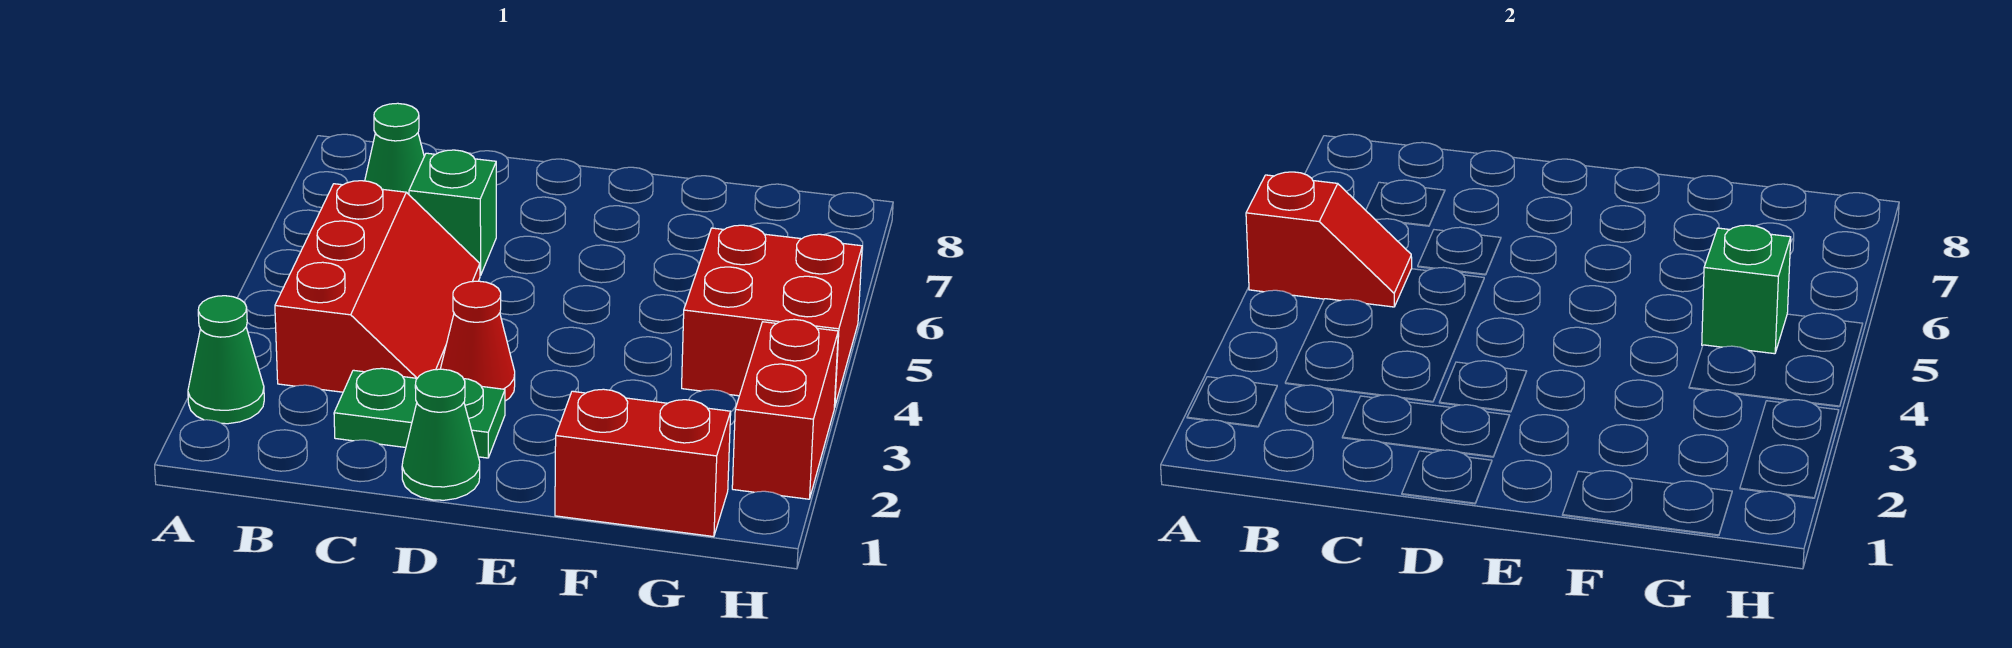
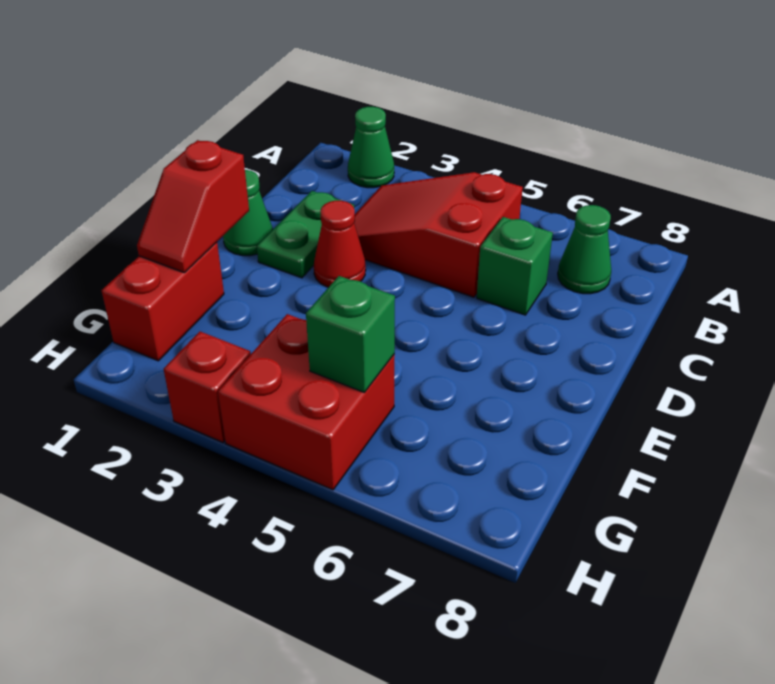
red 1x2 slope [1246,172,1412,307] -> red 1x2 slope moved to [137,140,249,273]
red 2x3 slope [275,181,480,392] -> red 2x3 slope turned to [354,172,523,297]
red 1x2 brick [732,319,838,499] -> red 1x1 brick [164,331,251,442]

